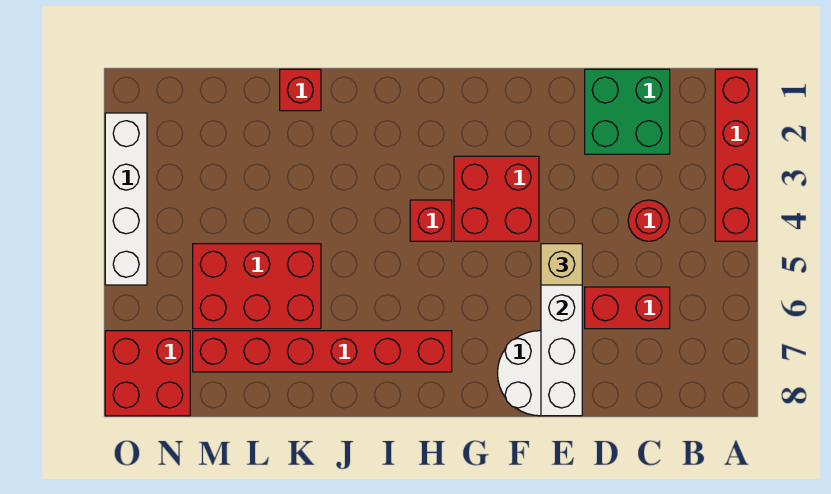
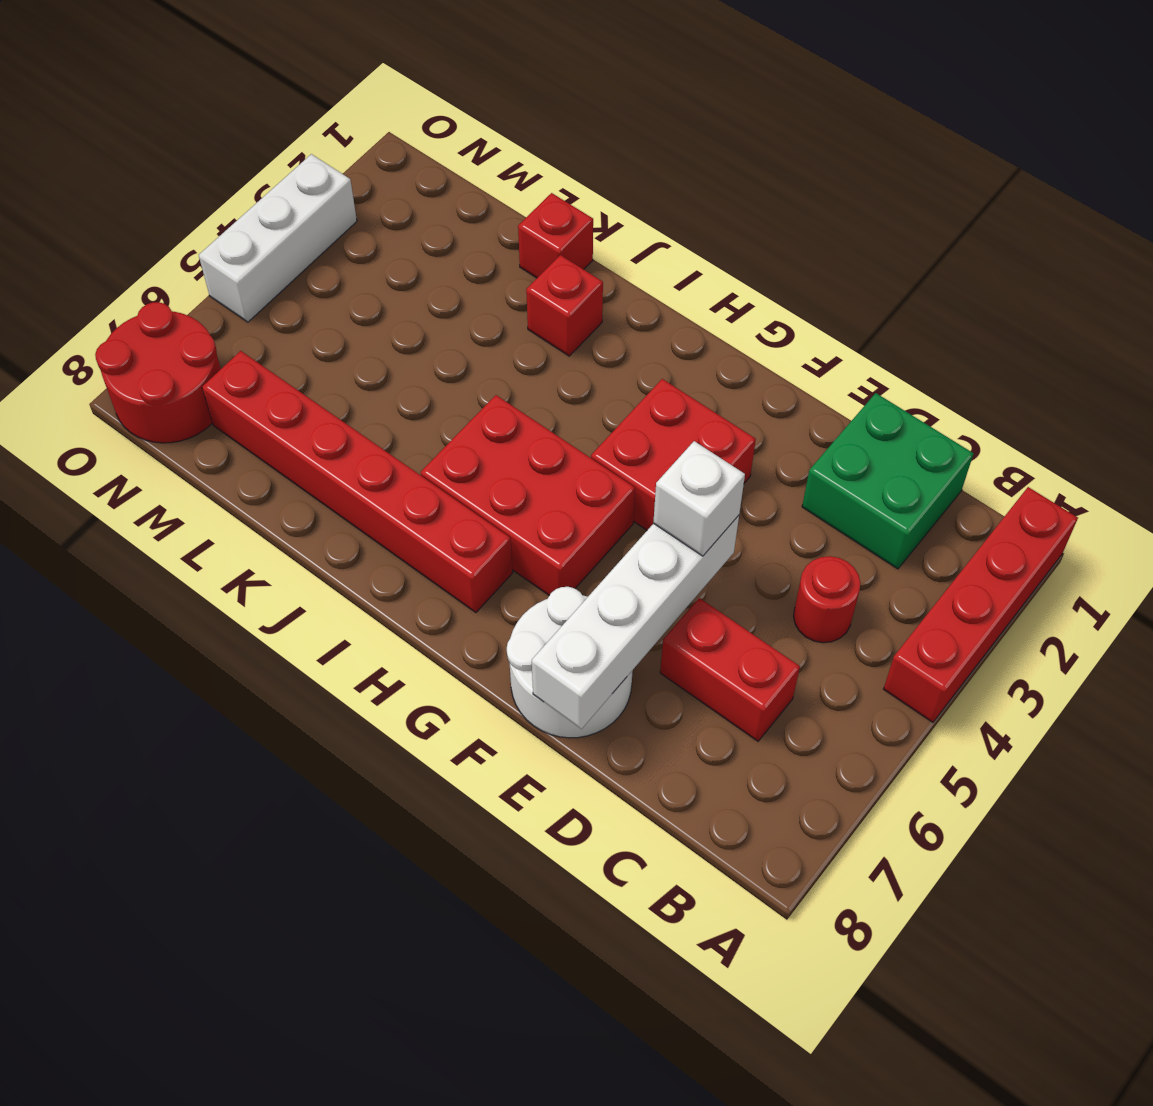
tan 1x1 brick [541,244,582,285] -> white 1x1 brick [653,441,745,556]
red 1x1 brick [410,200,452,241] -> red 1x1 brick moved to [526,255,603,356]
red 2x3 brick [193,244,321,329] -> red 2x3 brick moved to [421,395,635,595]
red 2x2 brick [105,331,190,416] -> red 2x2 round brick [95,302,221,443]
white 1x4 brick [105,113,147,285] -> white 1x3 brick [199,154,357,322]

